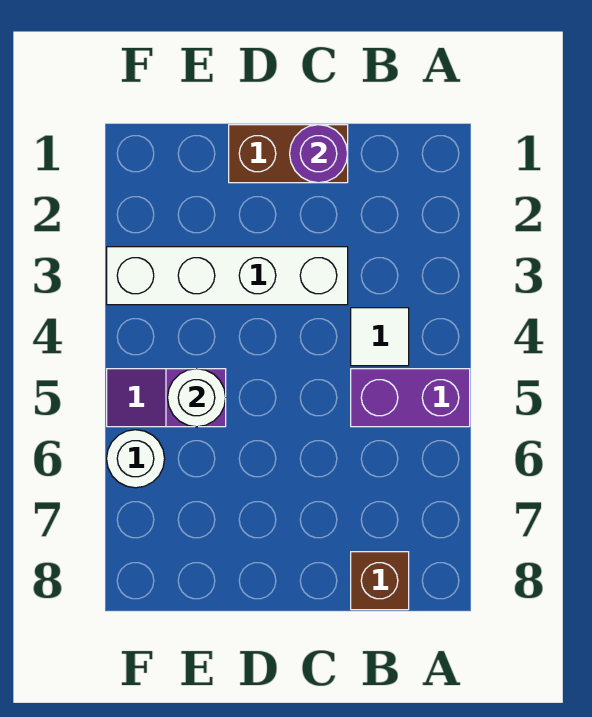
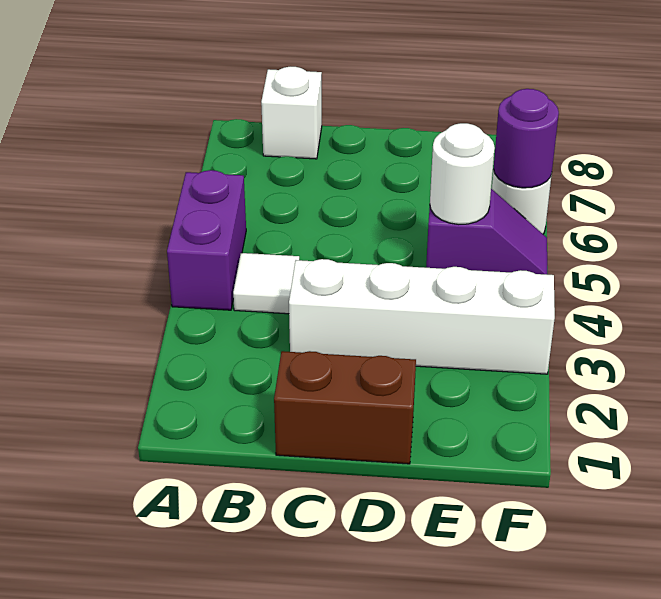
purple 1x2 brick [351,369,470,427] -> purple 1x2 brick turned to [167,170,246,310]
brown 1x1 brick [351,552,409,610] -> white 1x1 brick [261,67,322,159]
purple 1x1 round brick [290,125,348,183] -> purple 1x1 round brick moved to [494,89,559,188]

